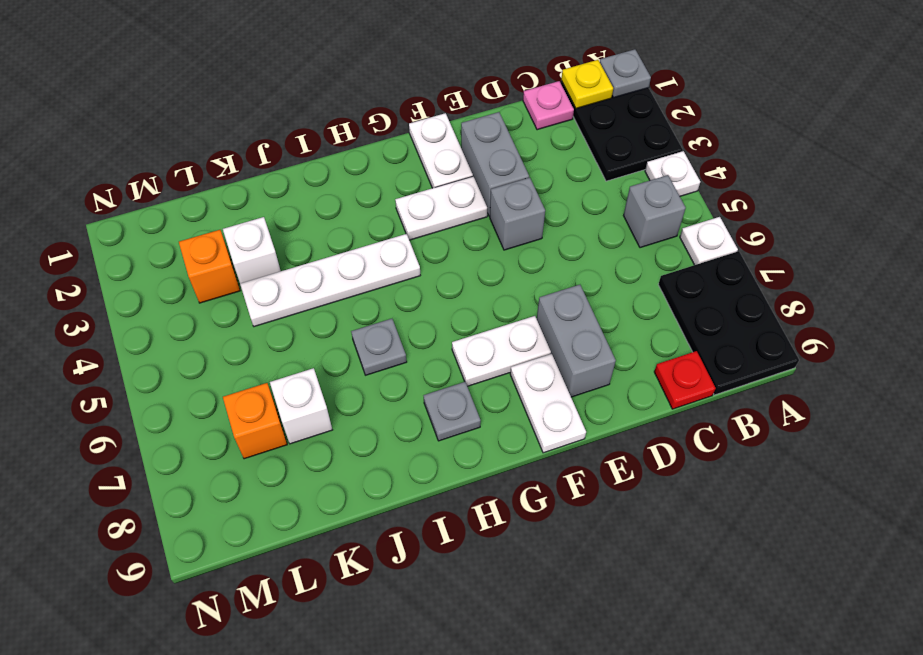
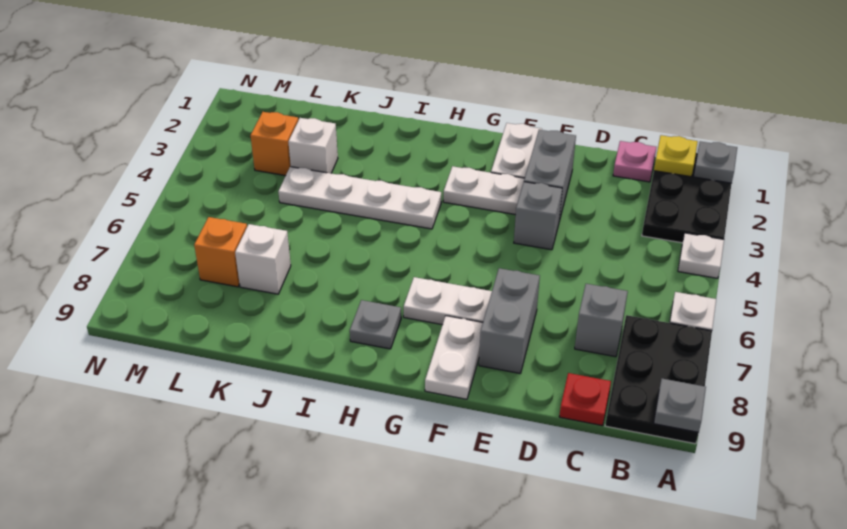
grey 1x1 brick [624,175,686,248] -> grey 1x1 brick moved to [575,284,628,357]
grey 1x1 plate [351,319,407,375] -> grey 1x1 plate moved to [654,379,706,432]

